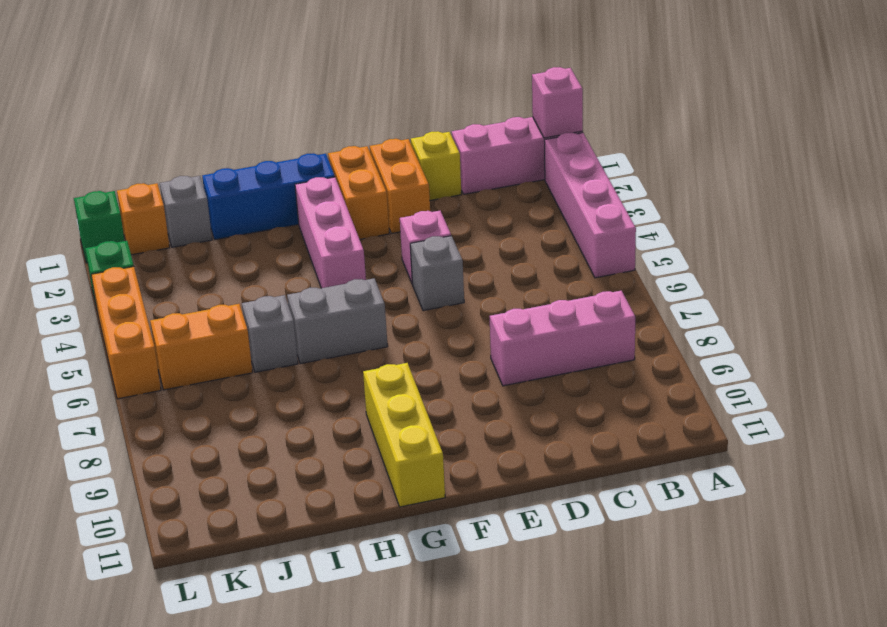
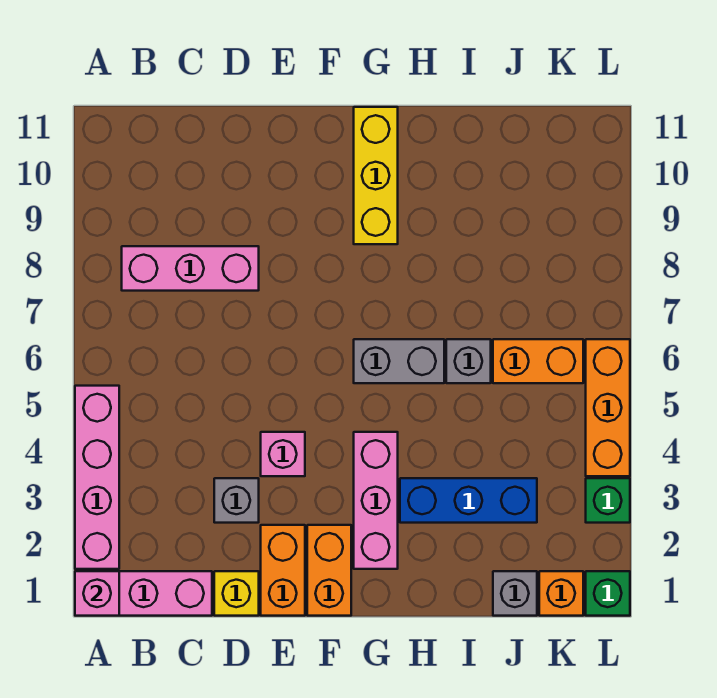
grey 1x1 brick [410,236,464,311] -> grey 1x1 brick moved to [214,478,259,523]
blue 1x3 brick [202,153,335,240] -> blue 1x3 brick moved to [400,478,537,523]

